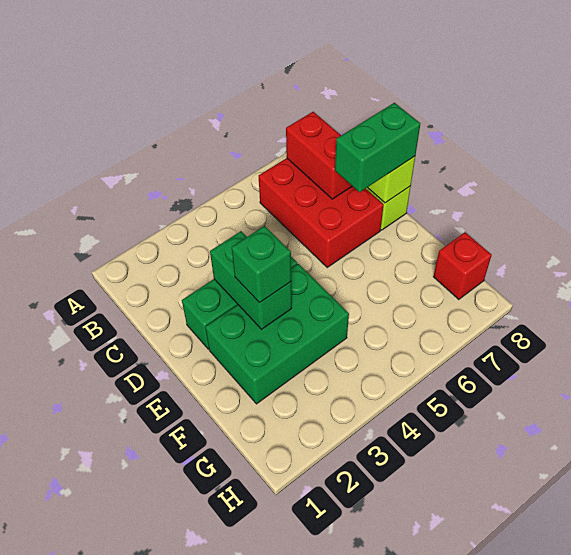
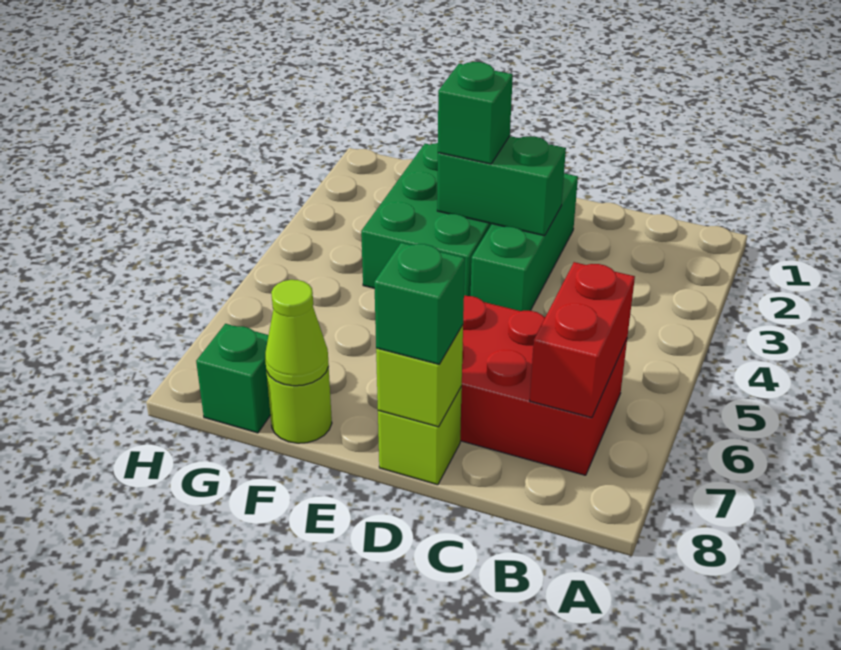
red 1x2 brick [286,112,352,199] -> red 1x2 brick turned to [530,262,635,418]
green 1x2 brick [335,103,420,192] -> green 1x1 brick [374,243,465,364]
none -> lime 1x1 round brick [266,367,332,443]
none -> lime 1x1 cone [265,280,329,386]
red 1x1 brick [433,232,492,300] -> green 1x1 brick [196,324,270,433]

